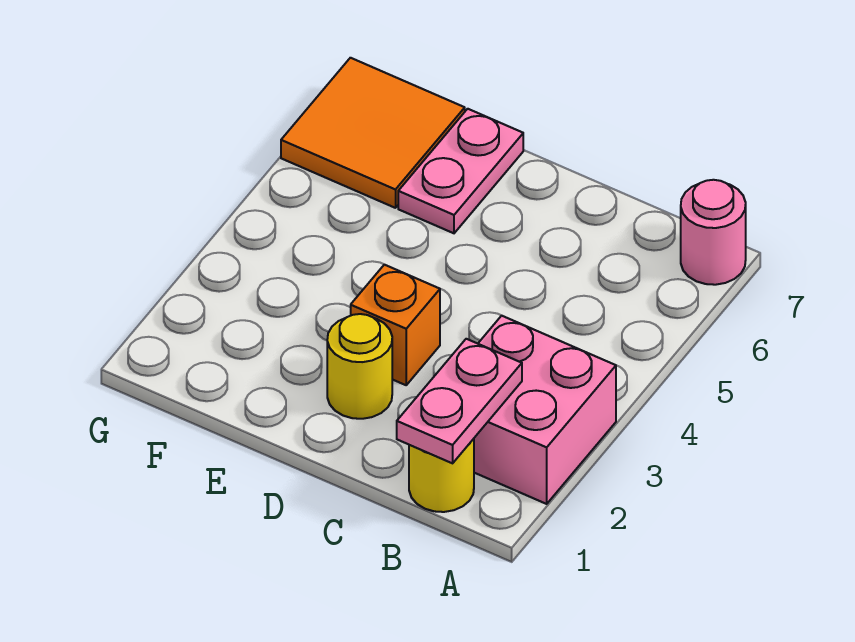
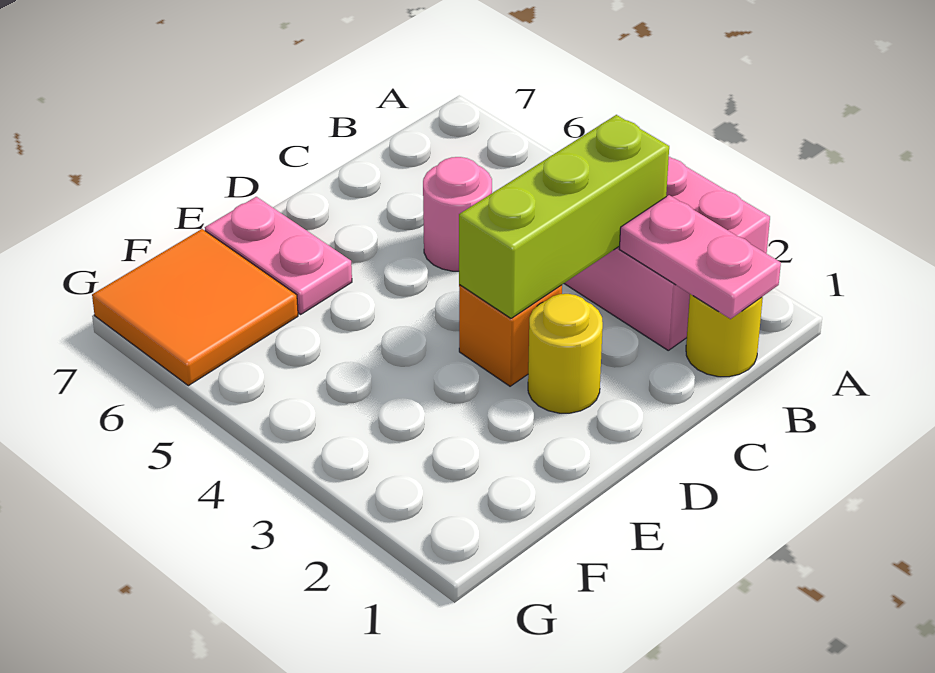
pink 1x1 round brick [681,180,746,285] -> pink 1x1 round brick moved to [423,157,492,271]
none -> lime 1x3 brick [459,115,669,318]

